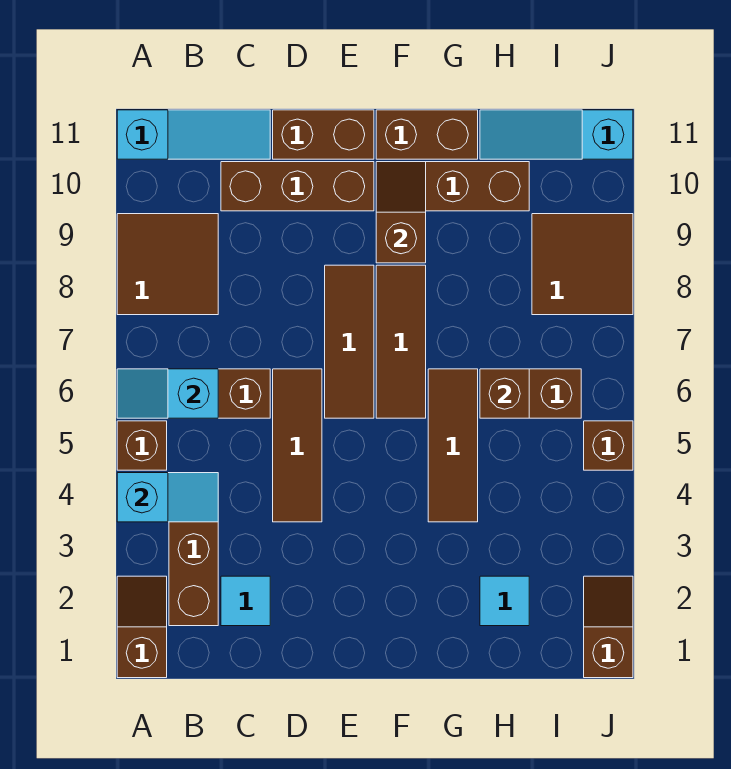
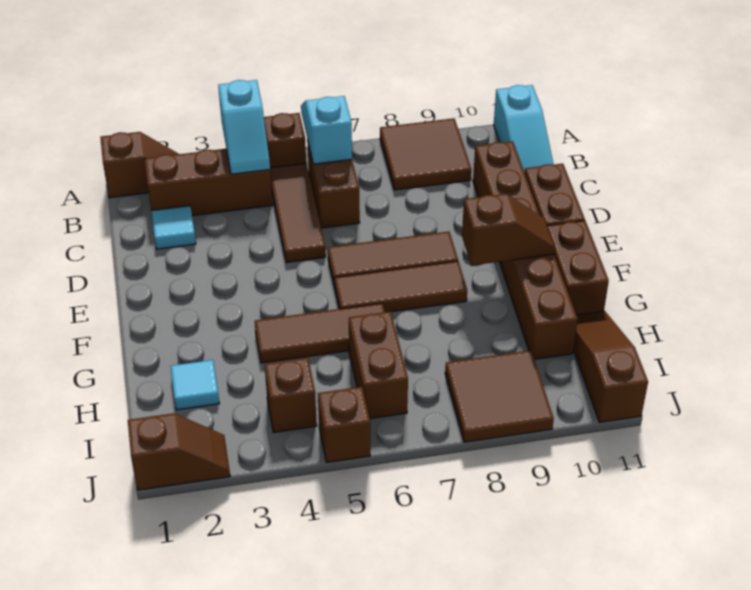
brown 1x3 tile [273,369,322,522] -> brown 1x3 tile turned to [270,163,326,263]
brown 1x1 brick [480,369,529,418] -> brown 1x1 brick moved to [264,358,317,433]
cyan 1x3 slope [480,110,633,159] -> brown 1x3 slope [573,311,648,422]

